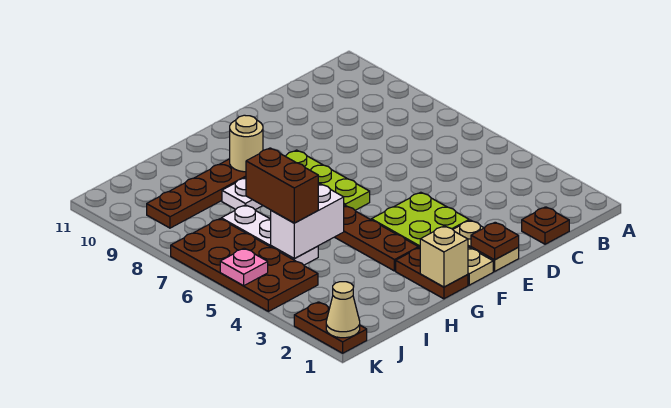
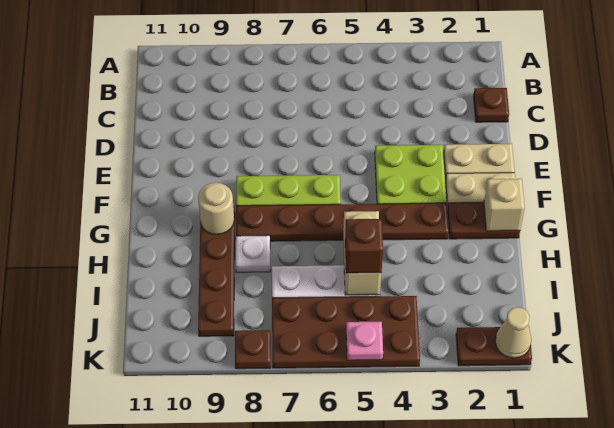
brown 1x1 plate [471,222,519,260] -> brown 1x1 plate moved to [235,330,271,369]
white 1x2 brick [271,184,344,259] -> tan 1x2 brick [343,211,381,295]
brown 1x2 brick [246,148,318,223] -> brown 1x1 brick [345,219,383,273]

